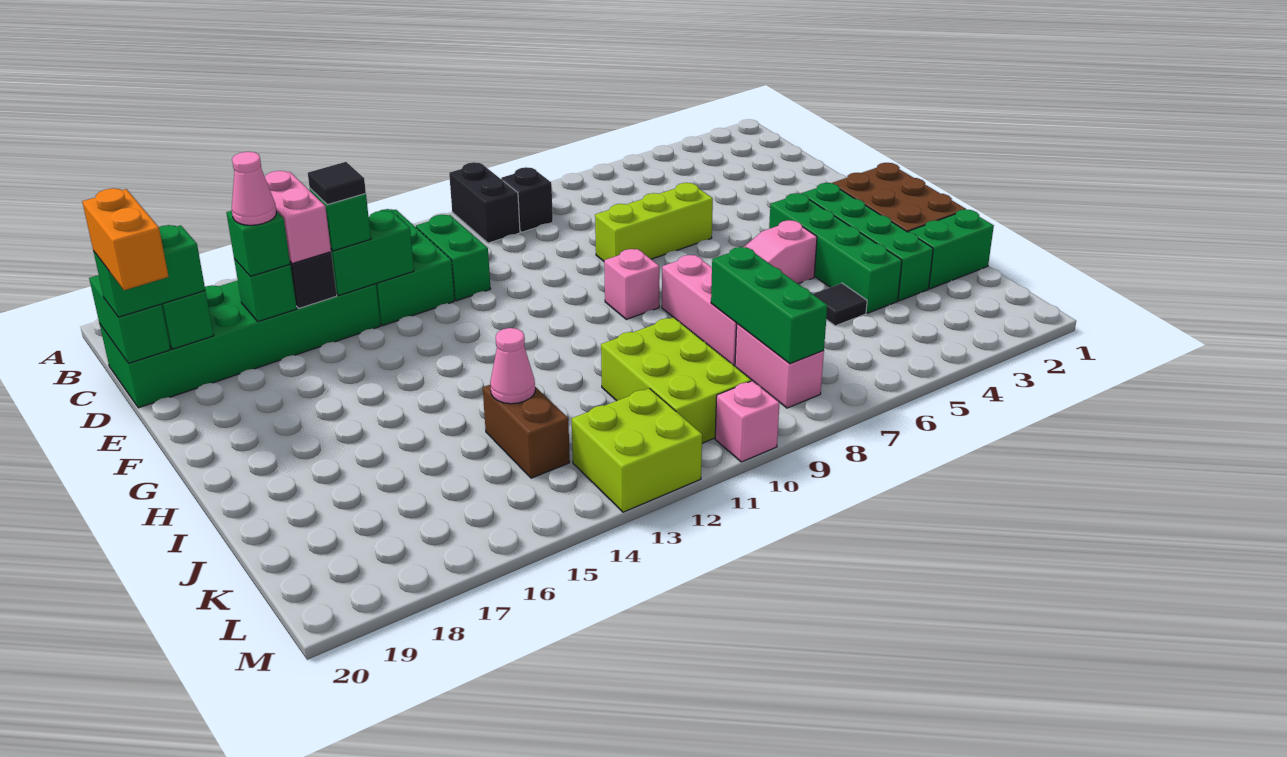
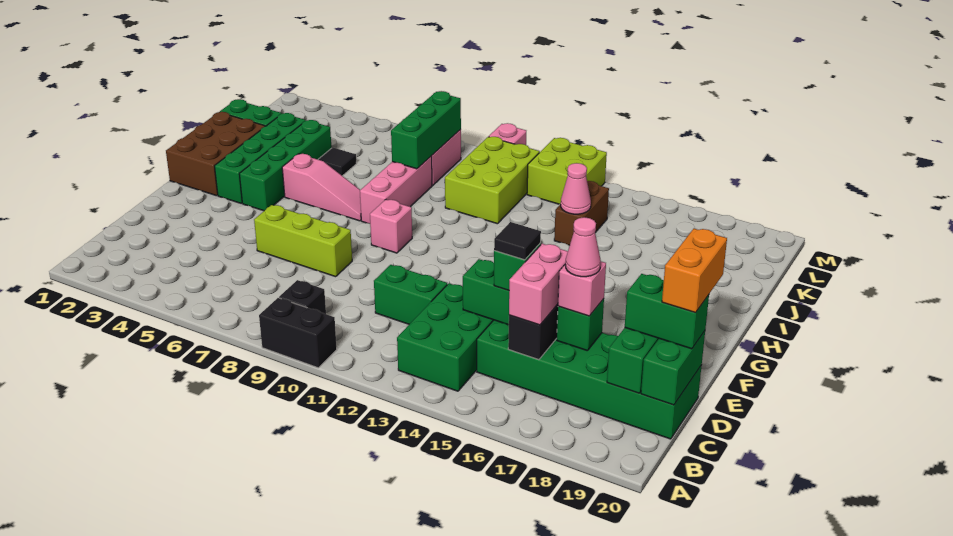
black 1x2 brick [449,162,520,243] -> black 1x2 brick turned to [259,298,337,368]
green 1x2 brick [416,215,490,301] -> green 1x2 brick turned to [374,265,447,324]
green 1x1 brick [226,211,290,276] -> pink 1x1 brick [558,261,606,316]

